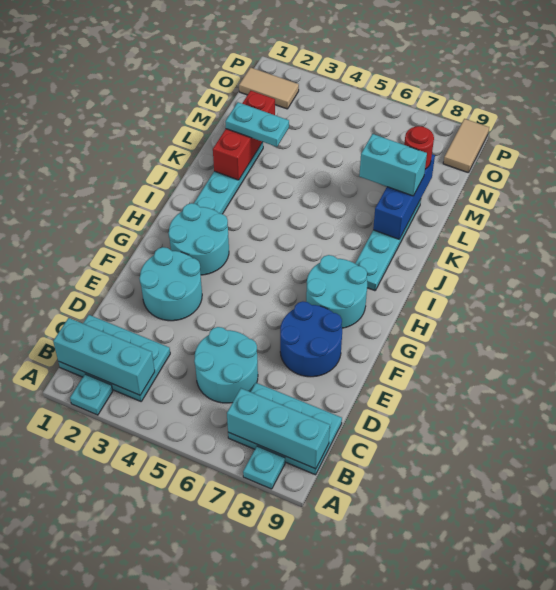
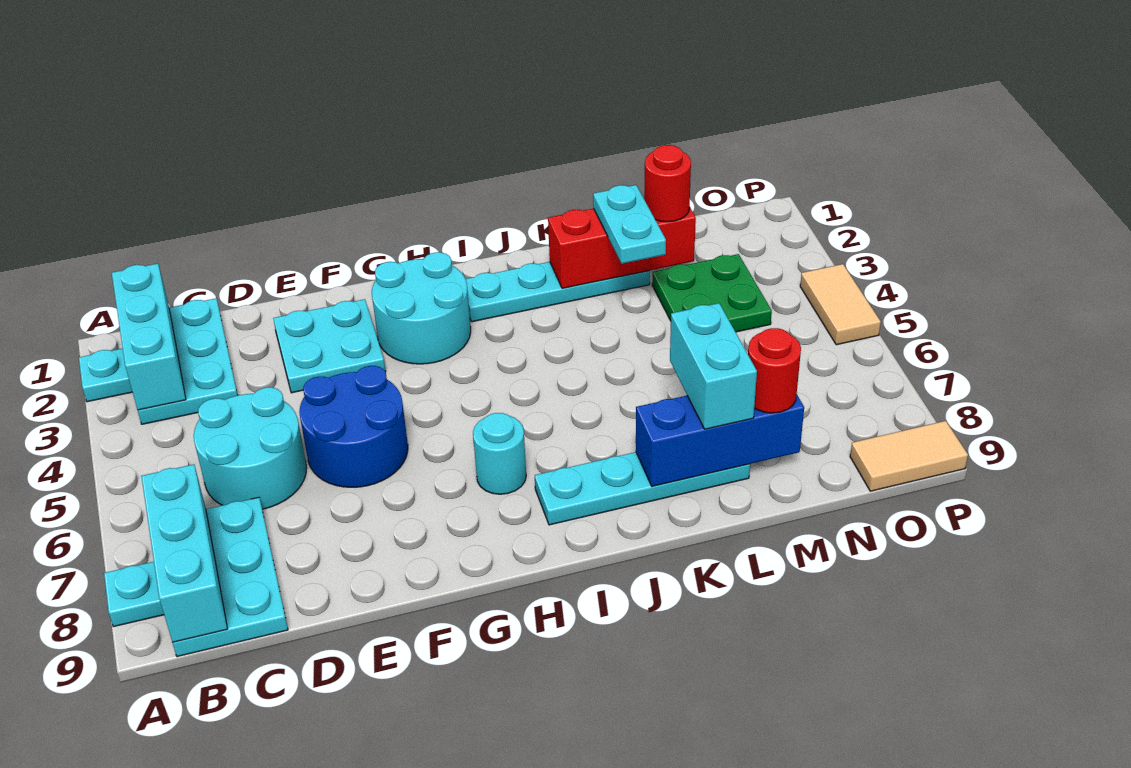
cyan 2x2 round brick [139,247,202,321] -> cyan 2x2 plate [273,299,386,393]
blue 2x2 round brick [280,301,342,377] -> blue 2x2 round brick moved to [299,366,408,487]
cyan 2x2 round brick [306,255,367,328] -> cyan 1x1 round brick [473,413,526,494]
none -> red 1x1 round brick [644,145,691,222]
none -> green 2x2 plate [652,254,772,332]
tan 1x2 tile [239,67,299,109] -> tan 1x2 tile moved to [800,264,881,345]

